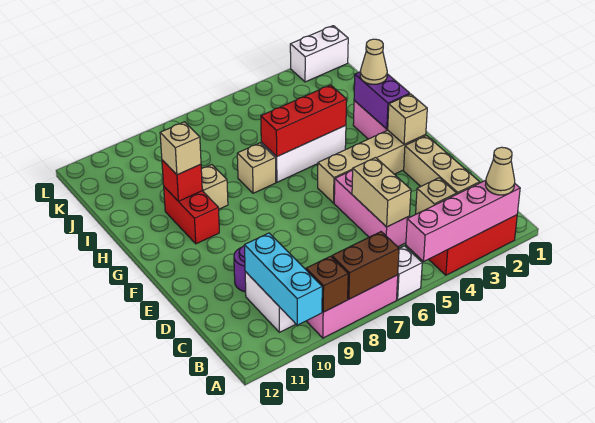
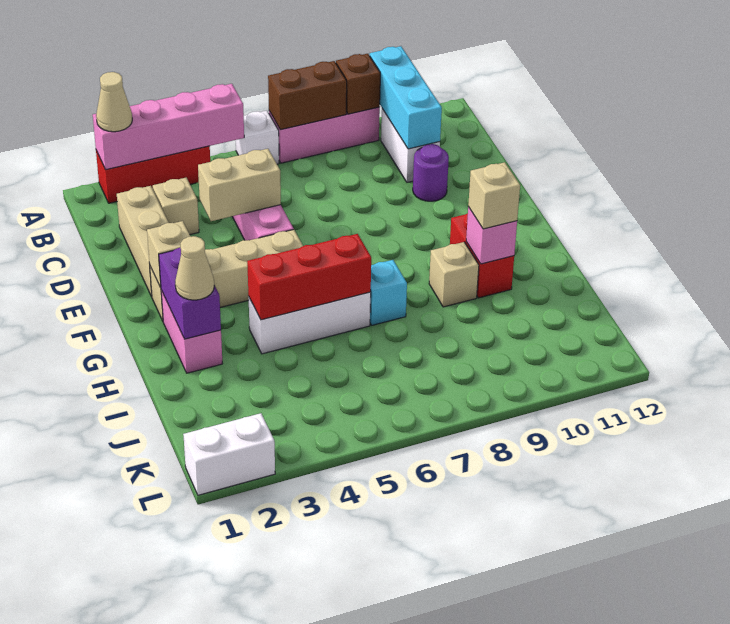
tan 1x2 brick [352,158,411,227] -> tan 1x2 brick turned to [198,149,281,221]
tan 1x1 brick [237,143,276,193] -> cyan 1x1 brick [370,260,407,325]
red 1x1 brick [162,160,202,201] -> pink 1x1 brick [466,207,517,264]

